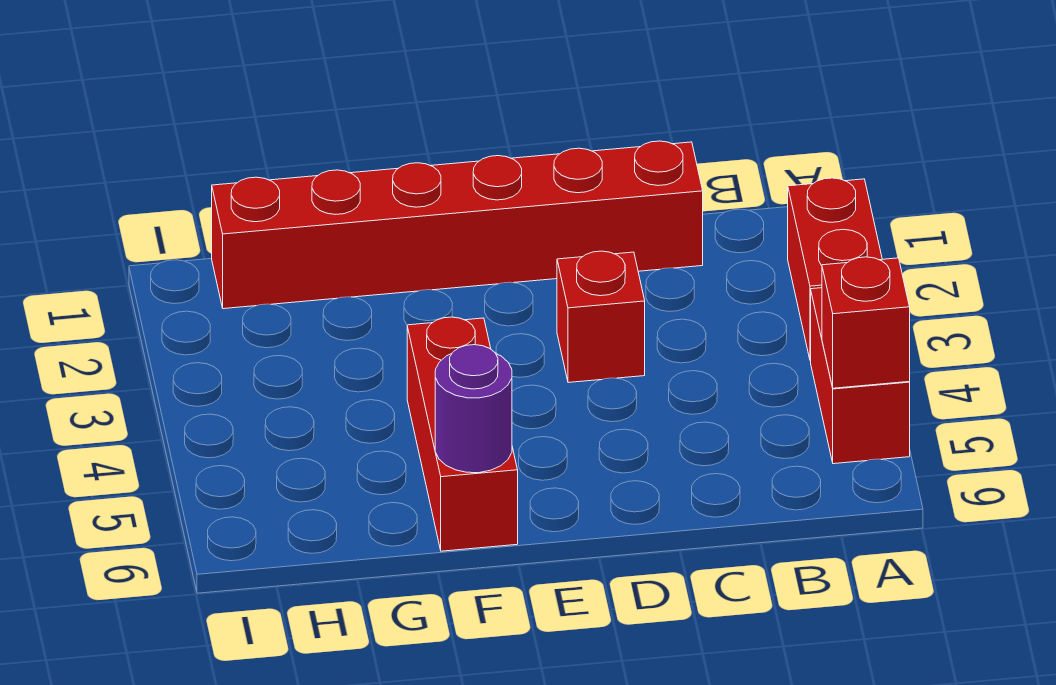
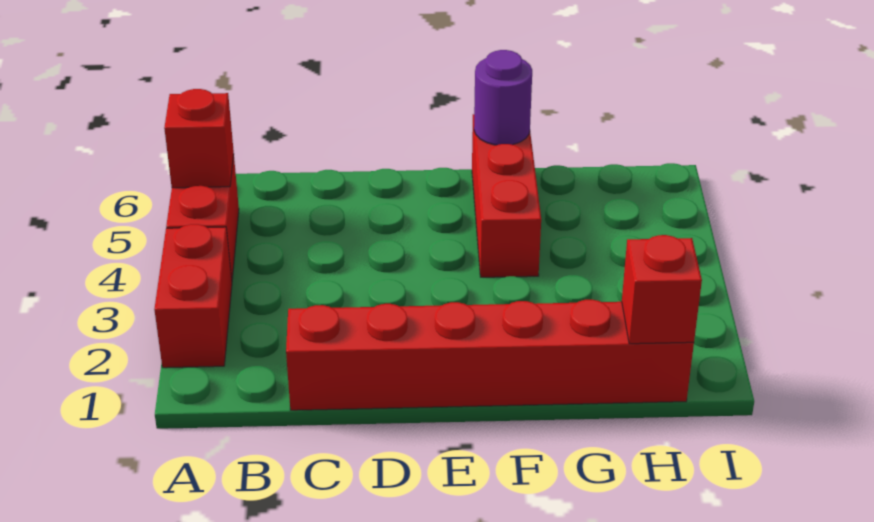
red 1x1 brick [557,251,645,383] -> red 1x1 brick moved to [622,235,702,344]

